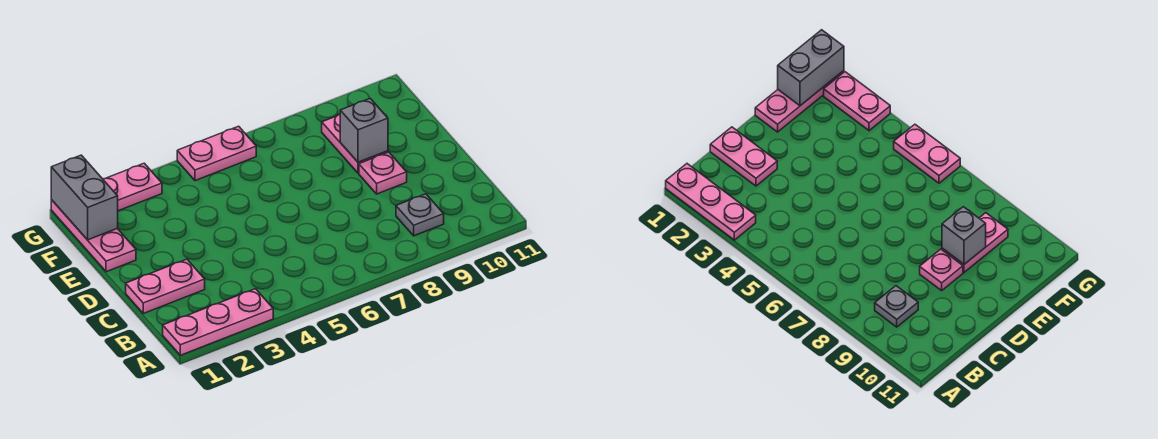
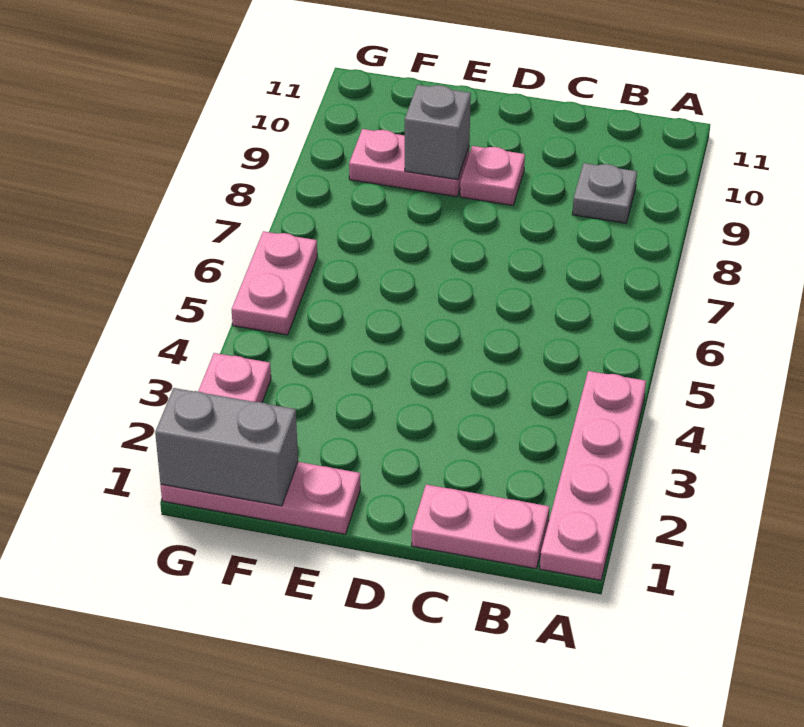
pink 1x3 plate [163,289,273,355] -> pink 1x4 plate [540,371,646,580]
pink 1x2 plate [126,259,205,313] -> pink 1x2 plate turned to [412,485,550,569]

